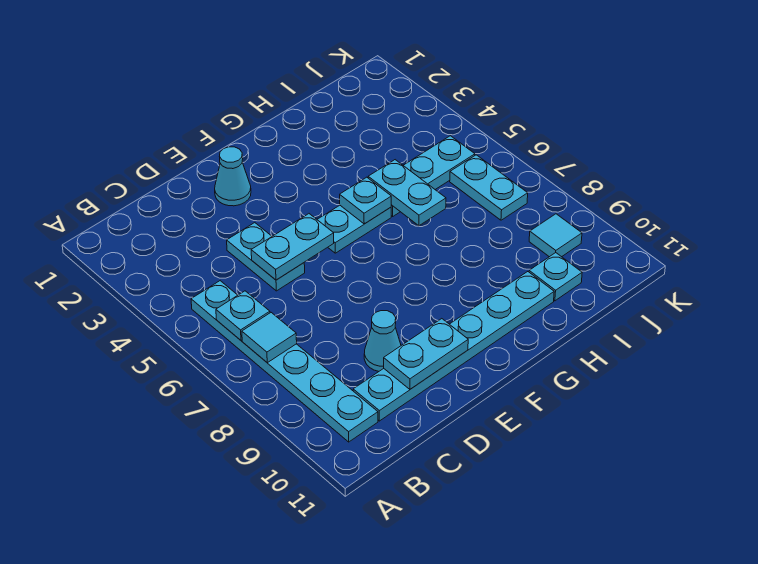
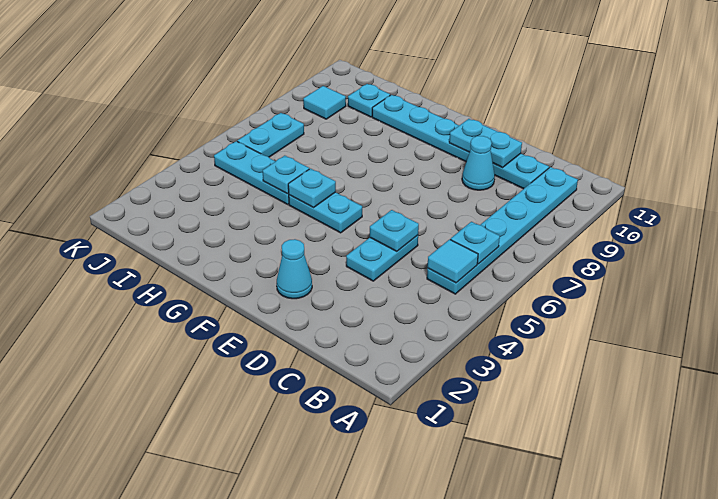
cyan 1x1 tile [242,313,297,363] -> cyan 1x1 tile moved to [428,239,478,283]
cyan 1x2 plate [251,214,334,280] -> cyan 1x1 plate [370,210,419,251]
cyan 1x2 plate [368,160,446,226] -> cyan 1x1 plate [263,156,309,194]

